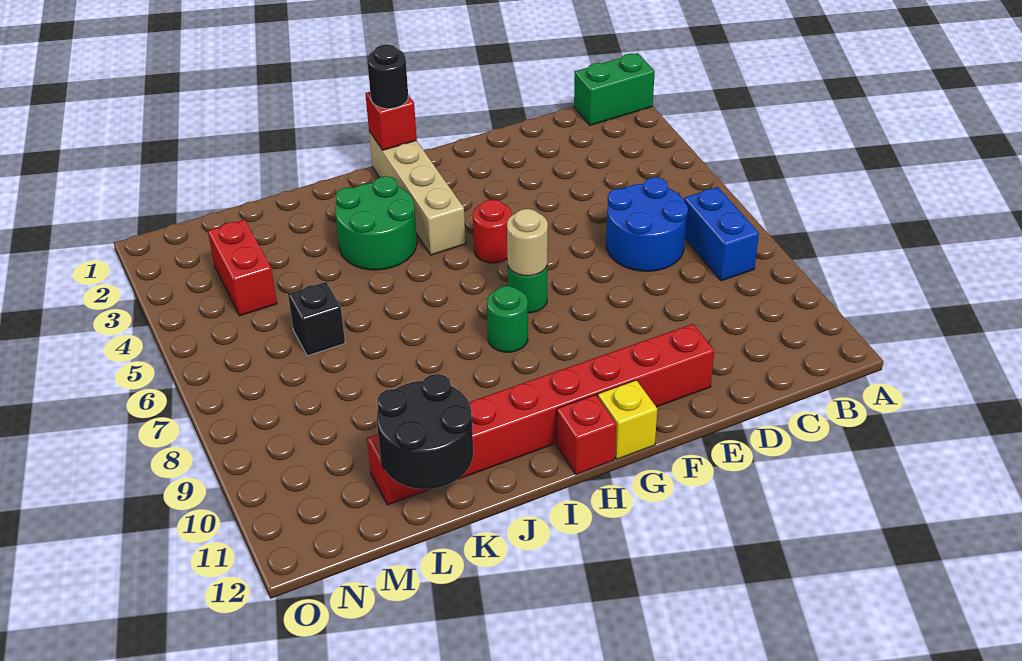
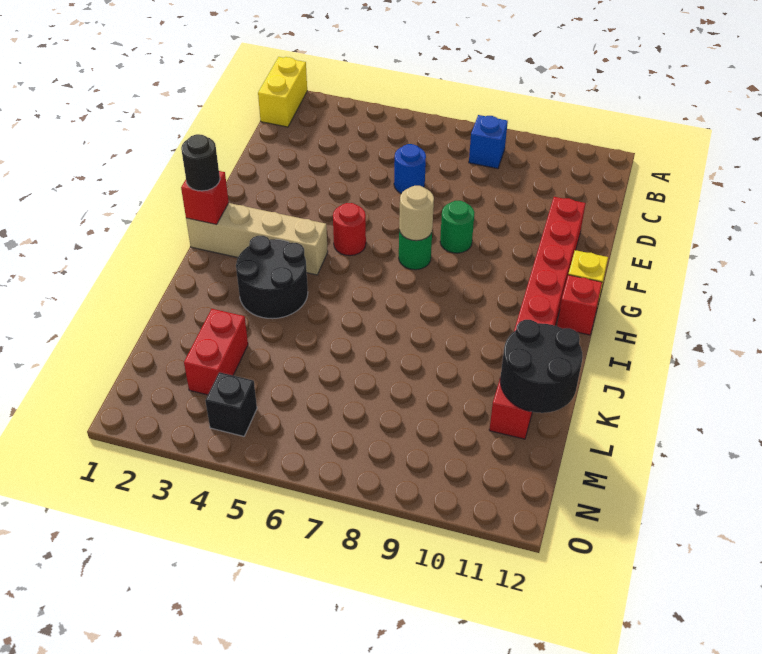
green 1x2 brick [574,53,655,125] -> yellow 1x2 brick [258,57,307,127]
blue 1x2 brick [684,187,759,281] -> blue 1x1 brick [469,115,508,169]
blue 2x2 round brick [606,177,688,271] -> blue 1x1 round brick [394,144,426,194]
green 1x1 round brick [487,286,528,352] -> green 1x1 round brick moved to [440,201,475,253]
green 2x2 round brick [335,176,417,270] -> black 2x2 round brick [236,236,308,319]
black 1x1 brick [288,282,345,356] -> black 1x1 brick moved to [205,372,257,436]
red 1x2 brick [208,220,277,316] -> red 1x2 brick turned to [184,309,248,395]

